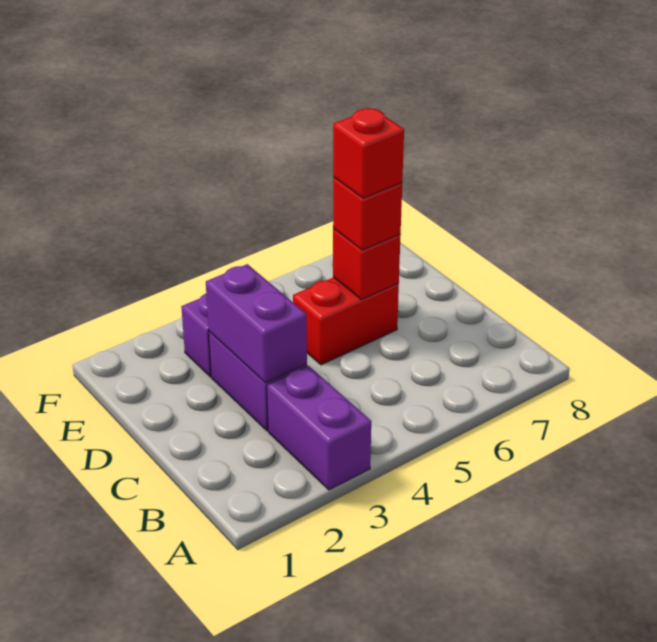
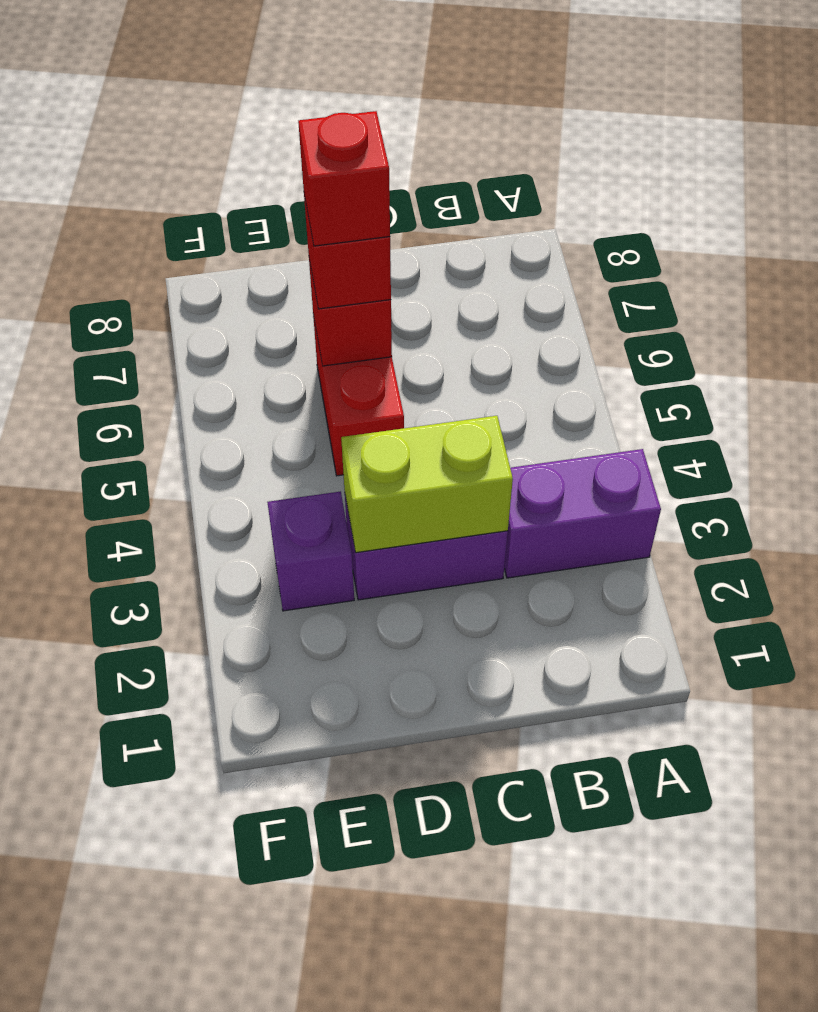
purple 1x2 brick [206,264,307,383] -> lime 1x2 brick [341,416,513,553]

